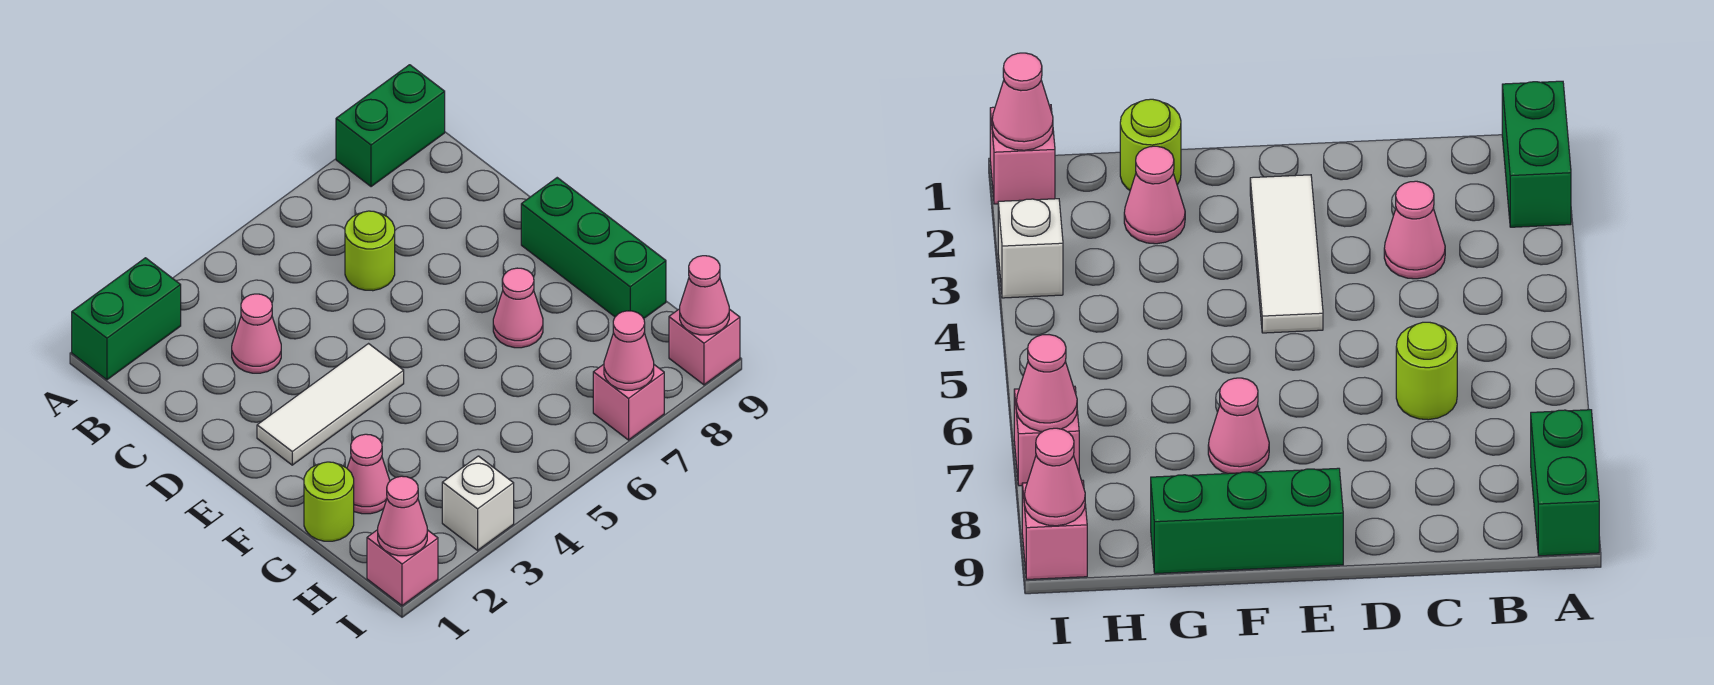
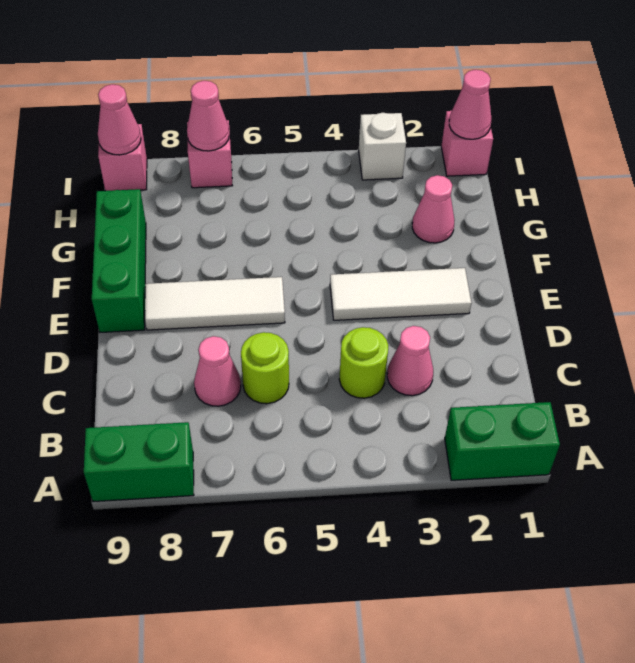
none -> white 1x3 tile [145,277,285,330]
pink 1x1 cone [493,268,543,348] -> pink 1x1 cone moved to [194,336,241,406]
lime 1x1 round brick [304,462,354,541] -> lime 1x1 round brick moved to [339,327,388,398]

